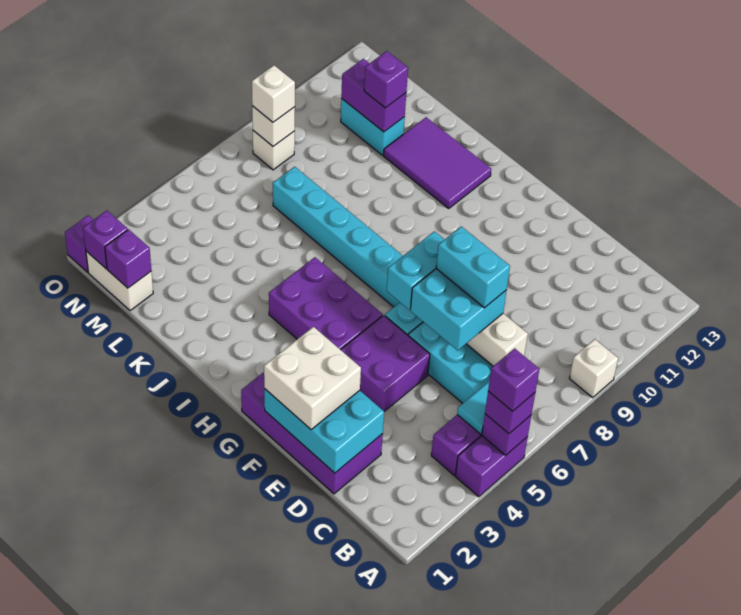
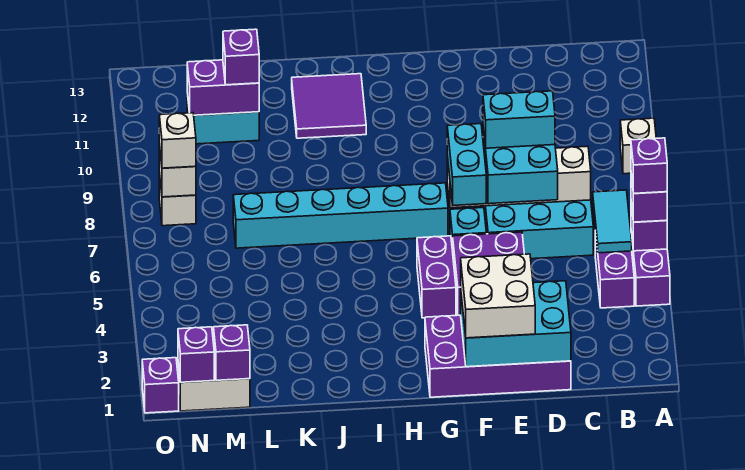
purple 2x3 brick [269,257,383,350] -> purple 1x2 brick [417,236,456,318]
purple 2x3 tile [384,117,491,208] -> purple 2x2 tile [292,74,366,138]

